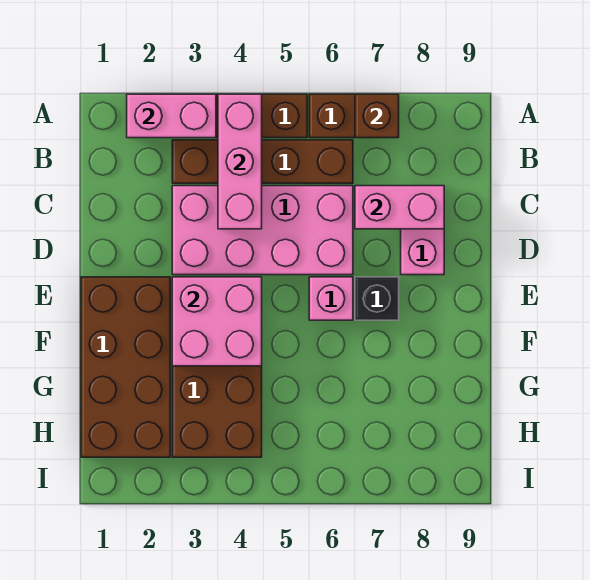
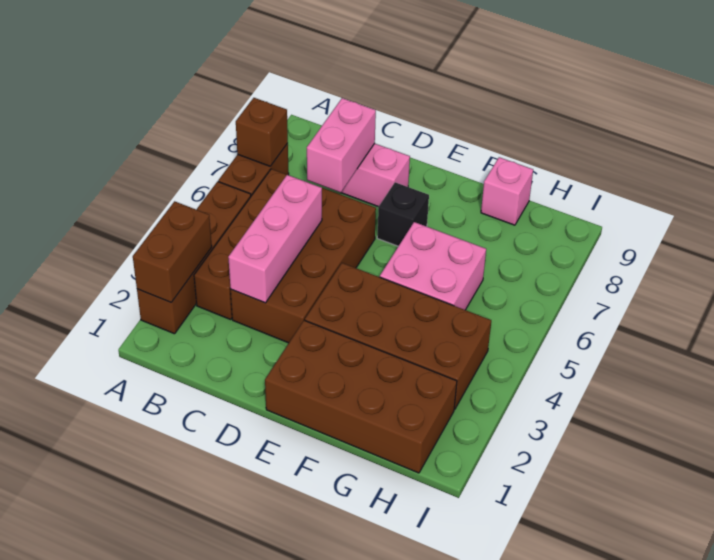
pink 1x2 brick [127,94,216,138] -> brown 1x2 brick [133,201,212,302]
pink 1x3 brick [218,94,262,229] -> pink 1x3 brick turned to [228,175,322,303]
pink 2x4 brick [172,186,353,275] -> brown 2x4 brick [231,188,376,343]
pink 2x2 brick [172,277,262,366] -> pink 2x2 brick moved to [380,222,486,310]
pink 1x1 brick [309,277,353,320] -> pink 1x1 brick moved to [481,157,533,225]

